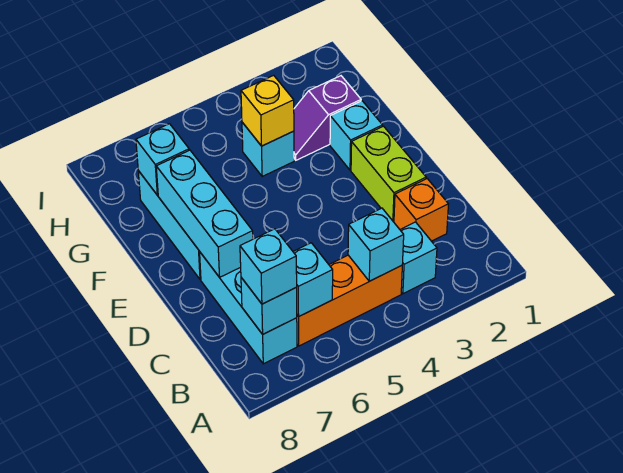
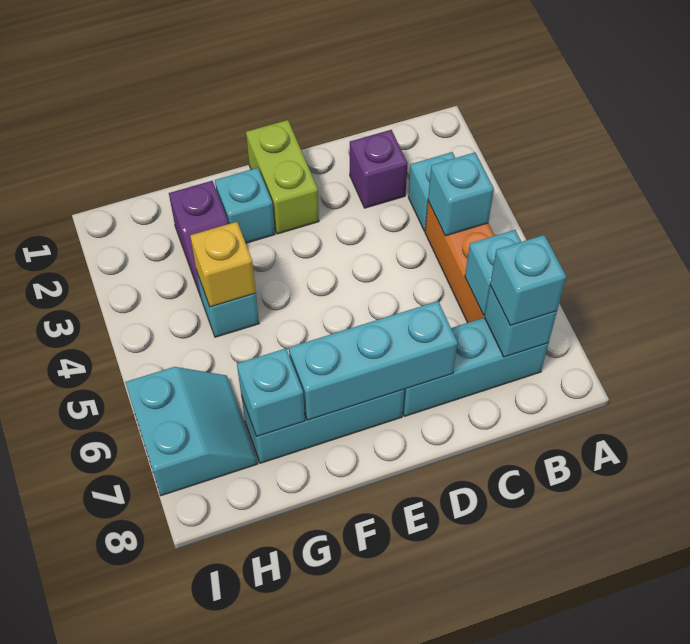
orange 1x1 brick [394,179,448,241] -> purple 1x1 brick [350,130,408,208]
lime 1x2 brick [351,126,426,222] -> lime 1x2 brick turned to [246,120,319,234]
none -> cyan 2x2 slope [125,367,258,496]

